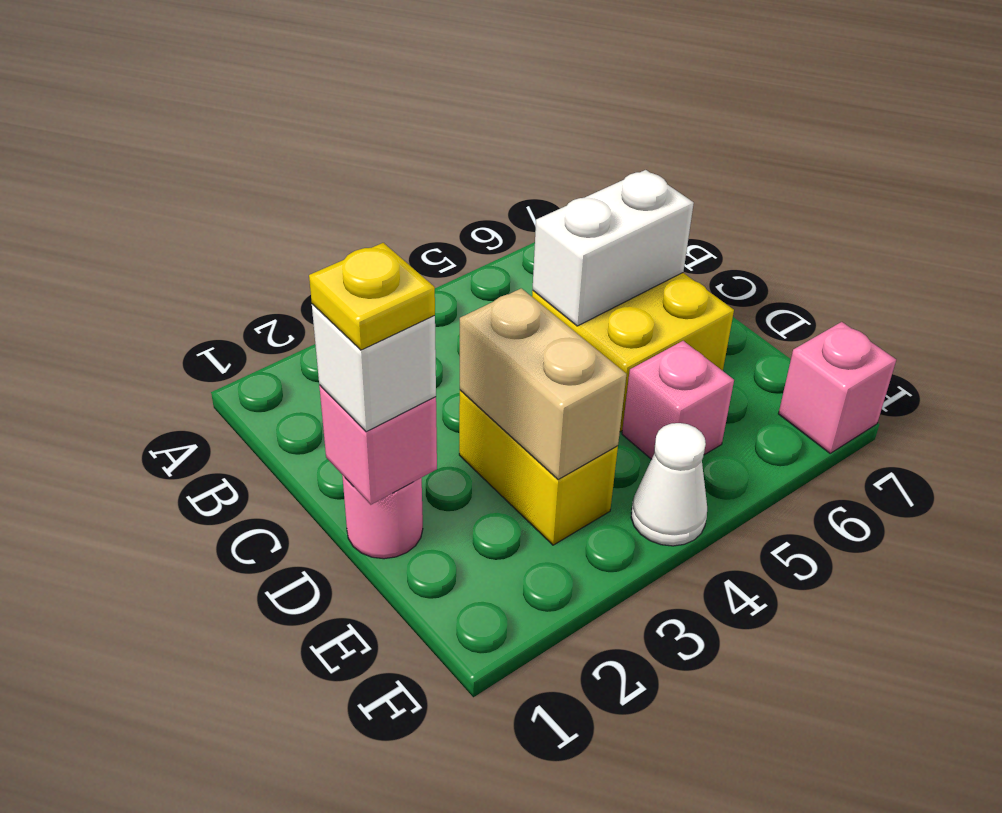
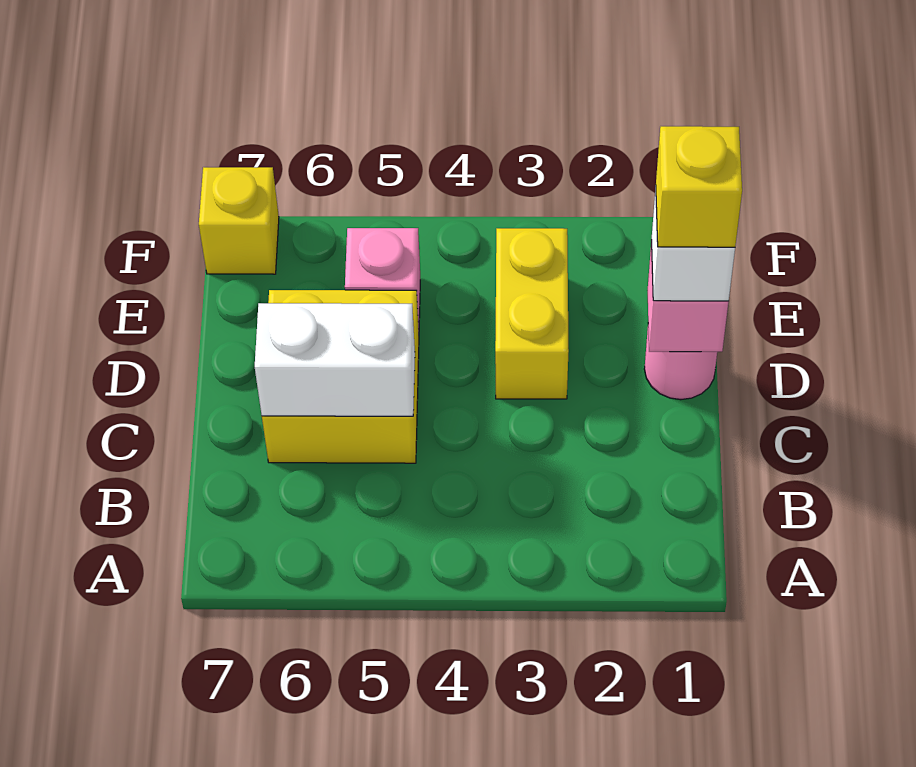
yellow 1x1 plate [309,243,435,350] -> yellow 1x1 brick [656,126,742,247]
tan 1x2 brick [460,288,626,480] -> none
white 1x1 cone [631,423,707,546] -> none
pink 1x1 brick [779,322,896,453] -> yellow 1x1 brick [199,167,279,274]

